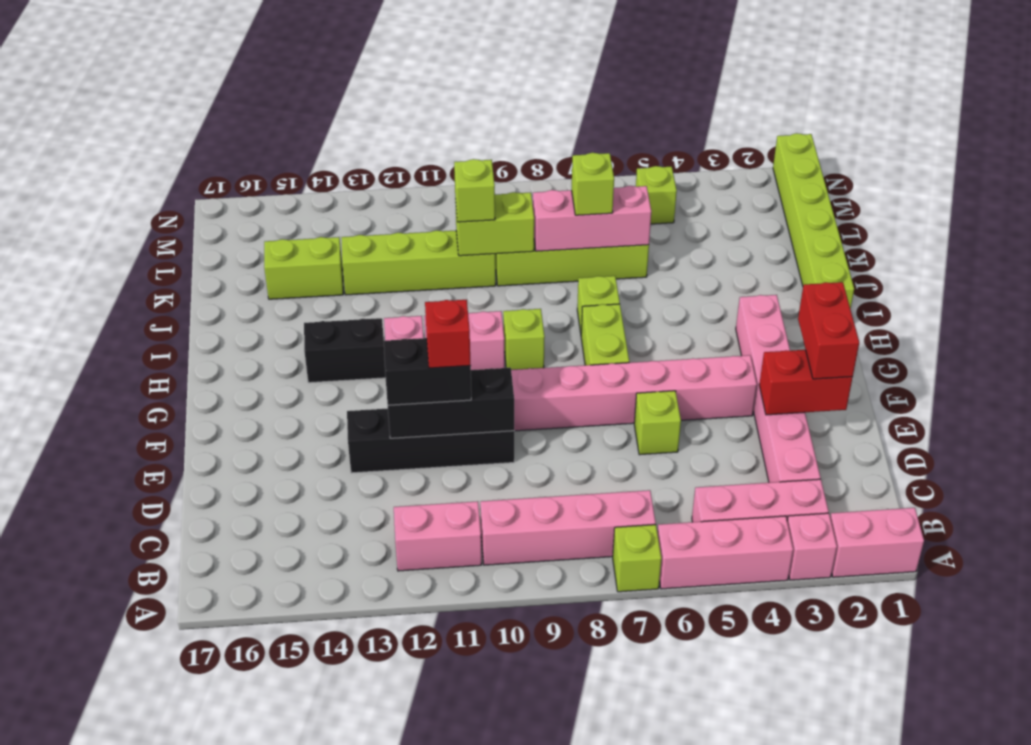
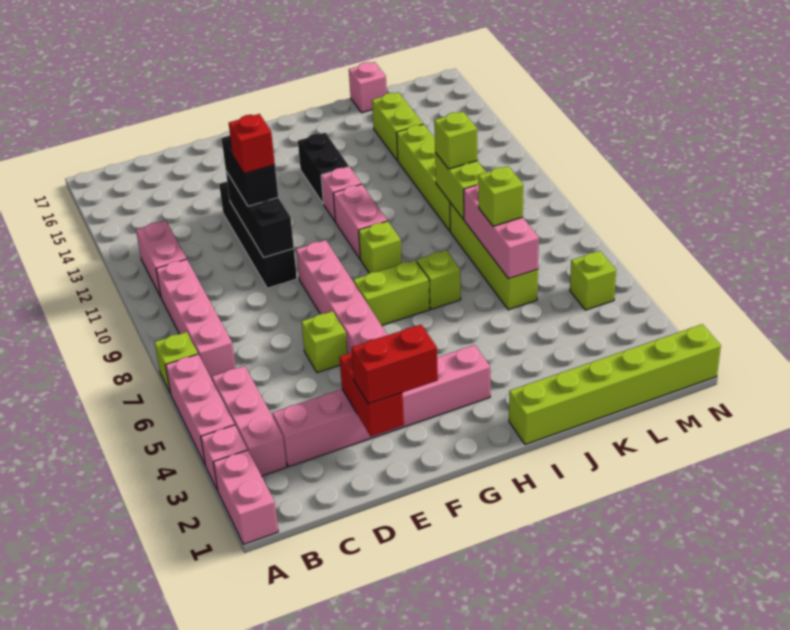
none -> pink 1x1 brick [349,62,387,113]

